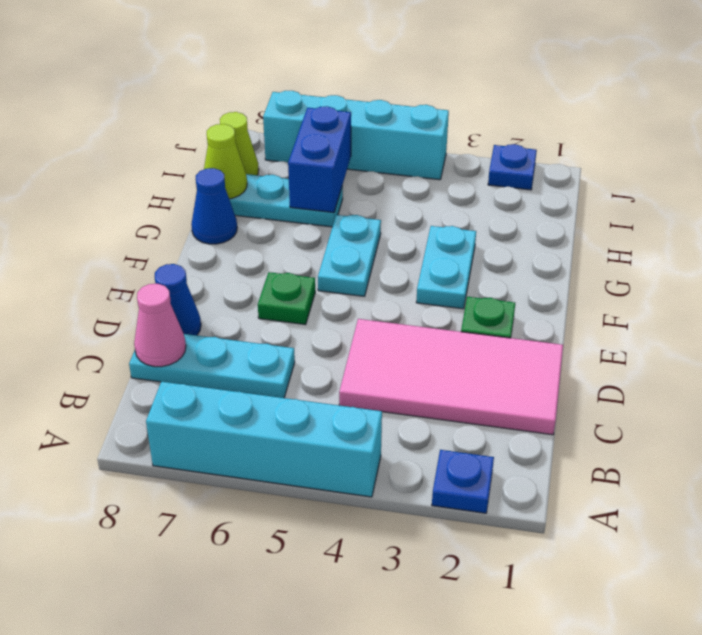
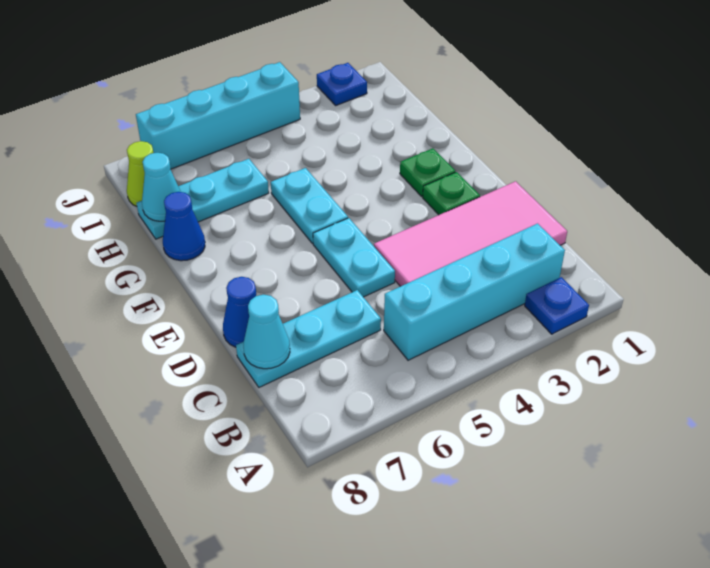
cyan 1x4 brick [146,382,382,497] -> cyan 1x4 brick moved to [384,224,565,360]
pink 1x1 cone [134,284,186,367] -> cyan 1x1 cone [243,295,290,369]
green 1x1 plate [258,272,315,325] -> green 1x1 plate moved to [400,148,455,196]
cyan 1x2 plate [416,226,476,309] -> cyan 1x2 plate moved to [313,218,395,297]
blue 1x2 brick [288,106,351,213] -> none
lime 1x1 cone [204,124,247,199] -> cyan 1x1 cone [142,153,181,221]

